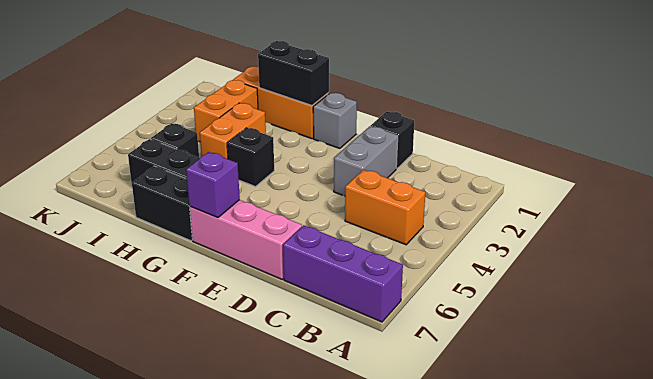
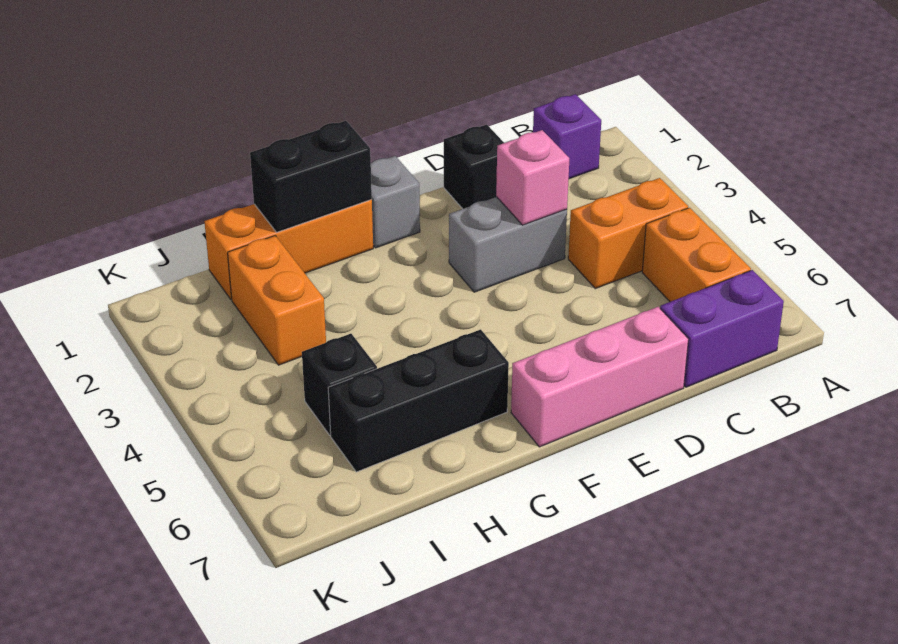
purple 1x3 brick [283,225,403,322] -> purple 1x2 brick [660,270,784,387]
grey 1x2 brick [334,126,398,196] -> grey 1x2 brick turned to [449,197,567,292]
none -> pink 1x1 brick [496,130,569,225]
purple 1x1 brick [186,152,240,217] -> purple 1x1 brick moved to [533,94,601,179]
black 1x1 brick [227,128,274,187] -> none
black 1x2 brick [132,166,192,241] -> none
orange 1x2 brick [200,103,266,159] -> orange 1x2 brick moved to [642,208,751,302]

